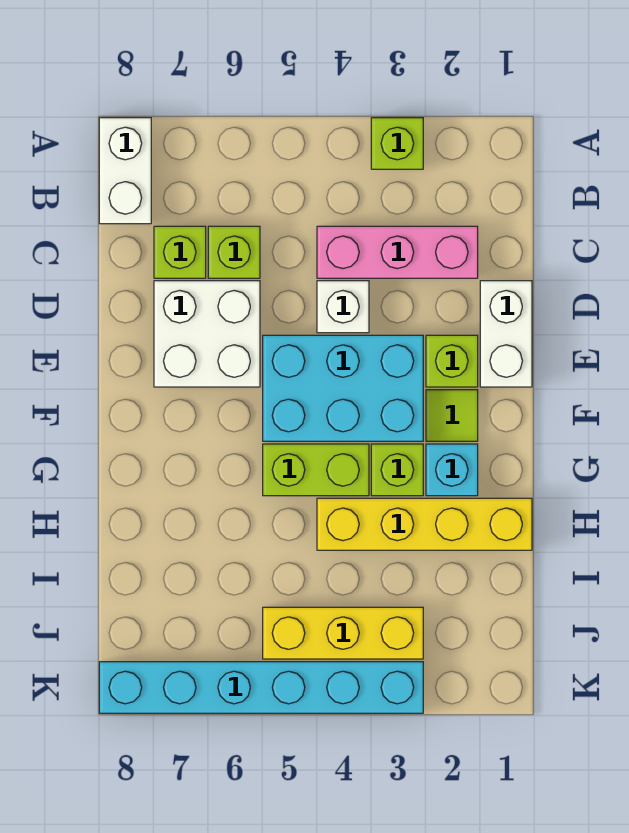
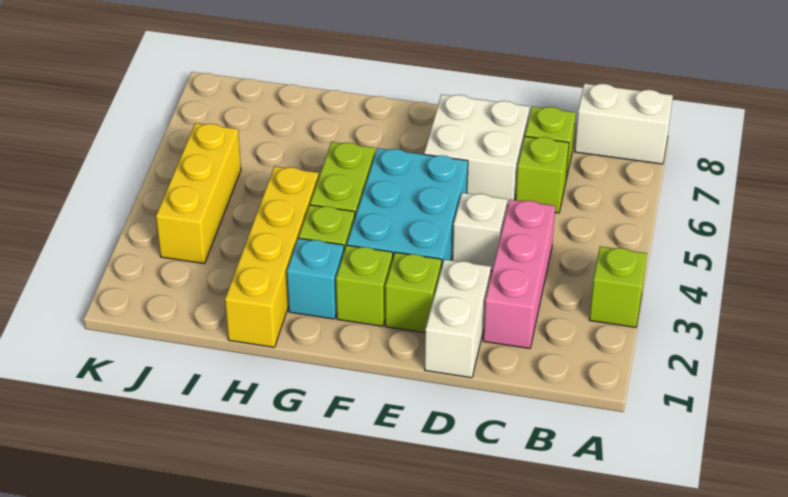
white 1x2 brick [480,281,532,387] -> white 1x2 brick turned to [425,259,491,378]
lime 1x1 tile [426,390,478,441] -> lime 1x1 brick [336,245,393,326]
cyan 1x6 brick [99,662,423,713] -> none

